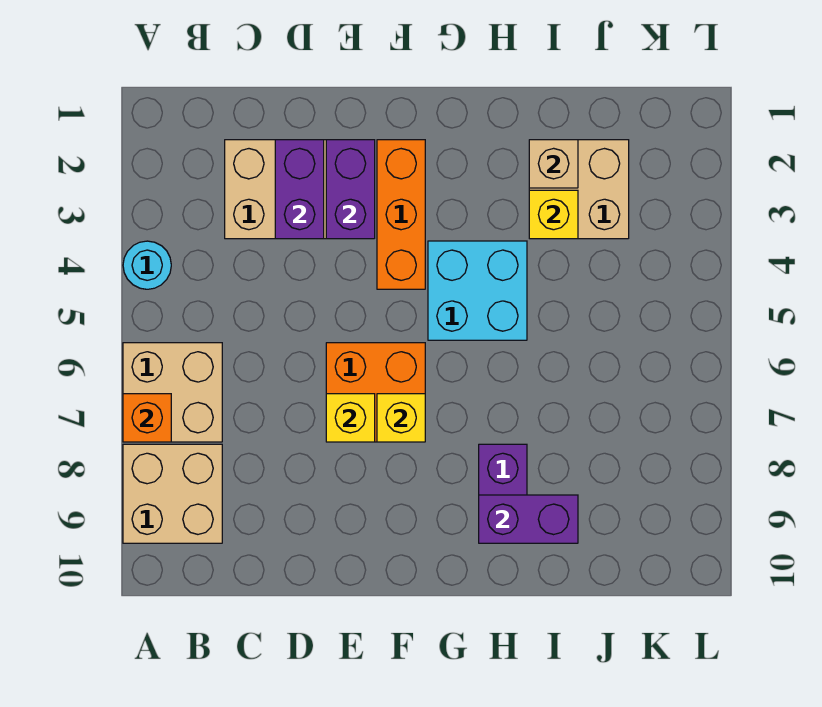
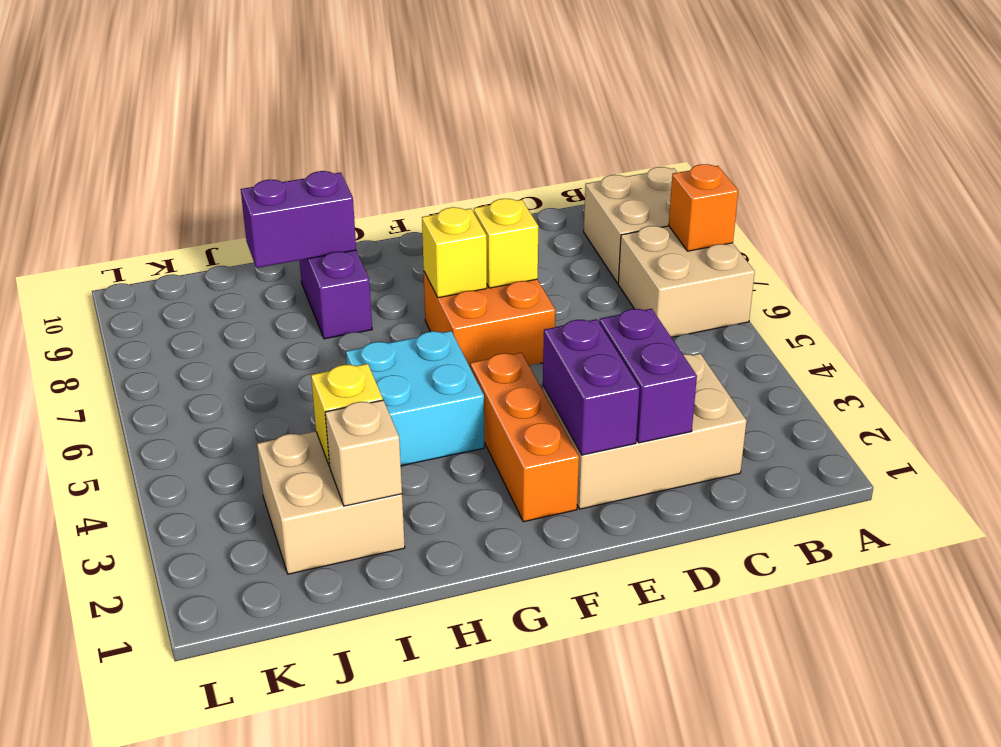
cyan 1x1 round brick [123,241,171,289] -> none

